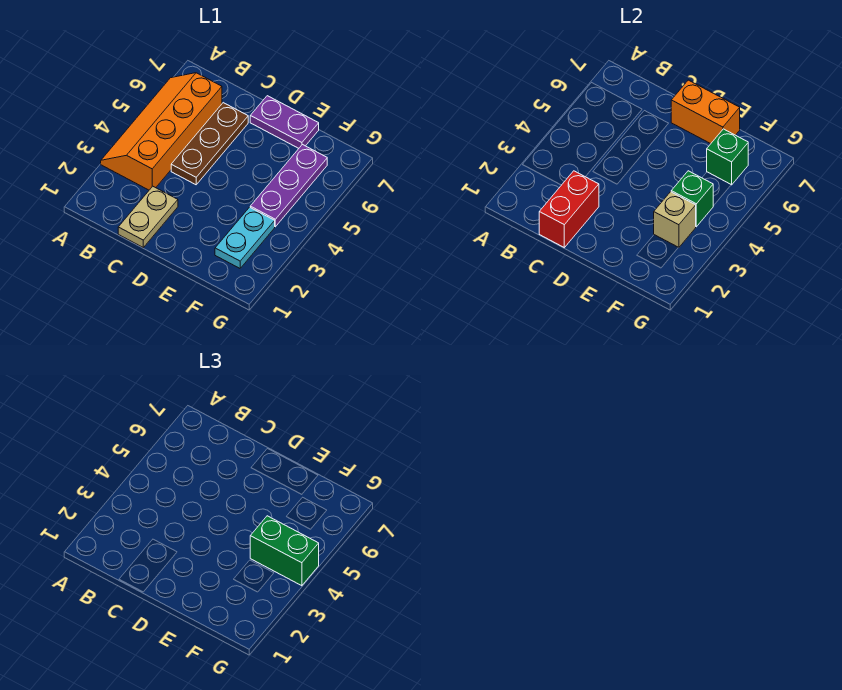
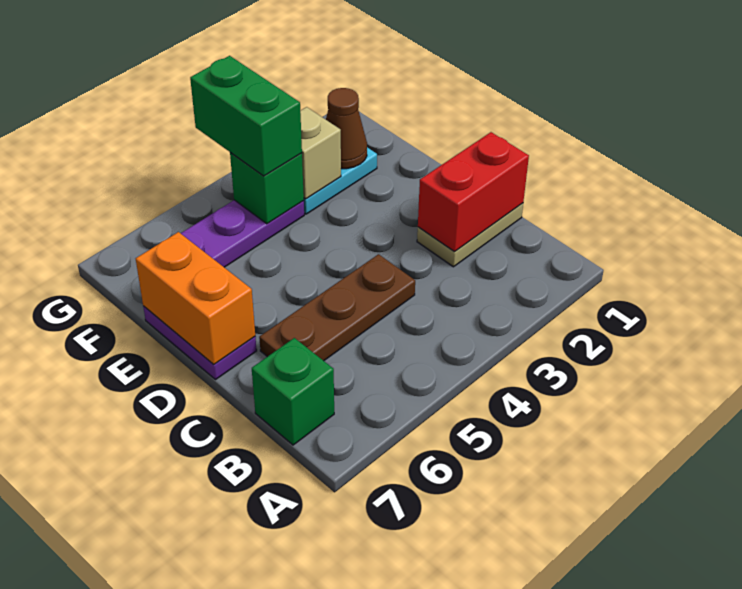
orange 2x4 slope [101,73,222,190] -> none
none -> brown 1x1 cone [326,88,367,169]
green 1x1 brick [707,129,748,185] -> green 1x1 brick moved to [252,338,334,445]

